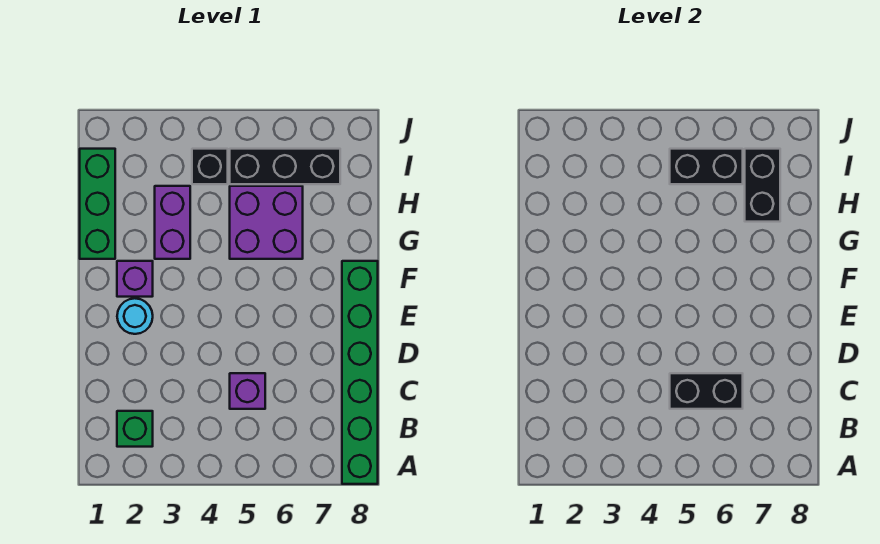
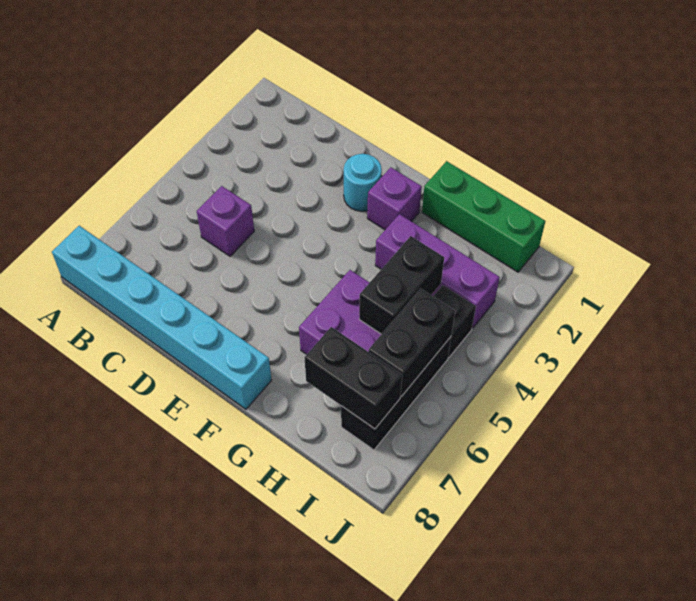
green 1x6 brick [342,261,378,484] -> cyan 1x6 brick [52,226,272,409]
green 1x1 brick [117,411,153,447] -> none
black 1x2 brick [670,373,743,409] -> black 1x2 brick moved to [359,236,444,334]
purple 1x2 brick [155,186,190,259] -> purple 1x3 brick [375,214,500,328]

